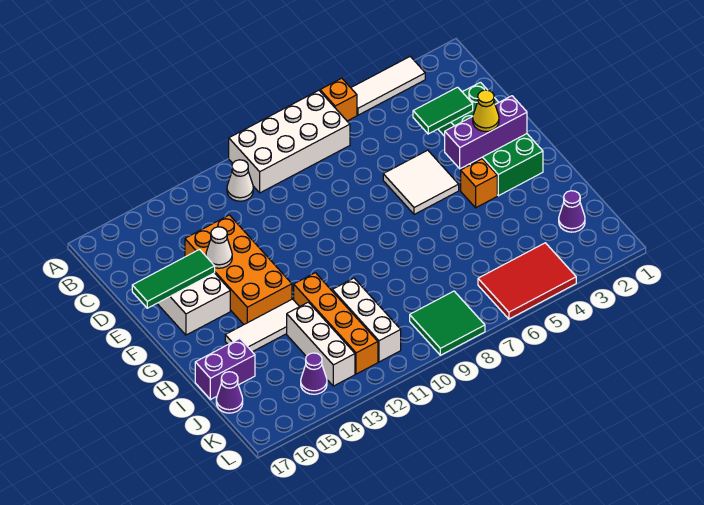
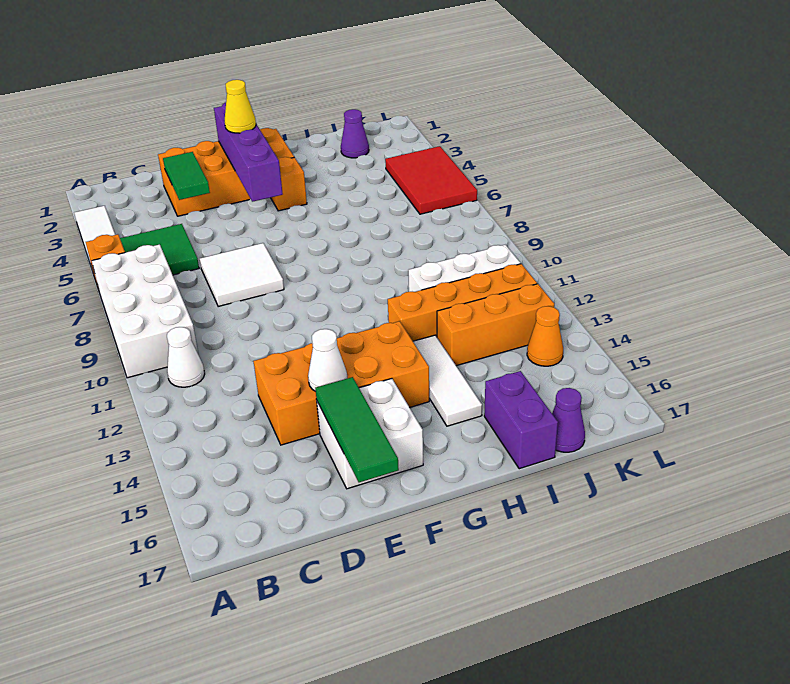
green 2x4 brick [438,82,543,196] -> orange 2x4 brick [158,128,294,216]
white 2x2 tile [383,150,459,214] -> white 2x2 tile moved to [200,243,284,307]
purple 1x3 brick [445,96,527,169] -> purple 1x4 brick [214,103,283,202]
white 1x3 brick [287,302,355,386] -> orange 1x3 brick [437,284,554,366]
green 2x2 tile [410,291,485,355] -> green 2x2 tile moved to [120,224,199,275]
purple 1x1 cone [301,353,327,394] -> orange 1x1 cone [527,306,563,366]

